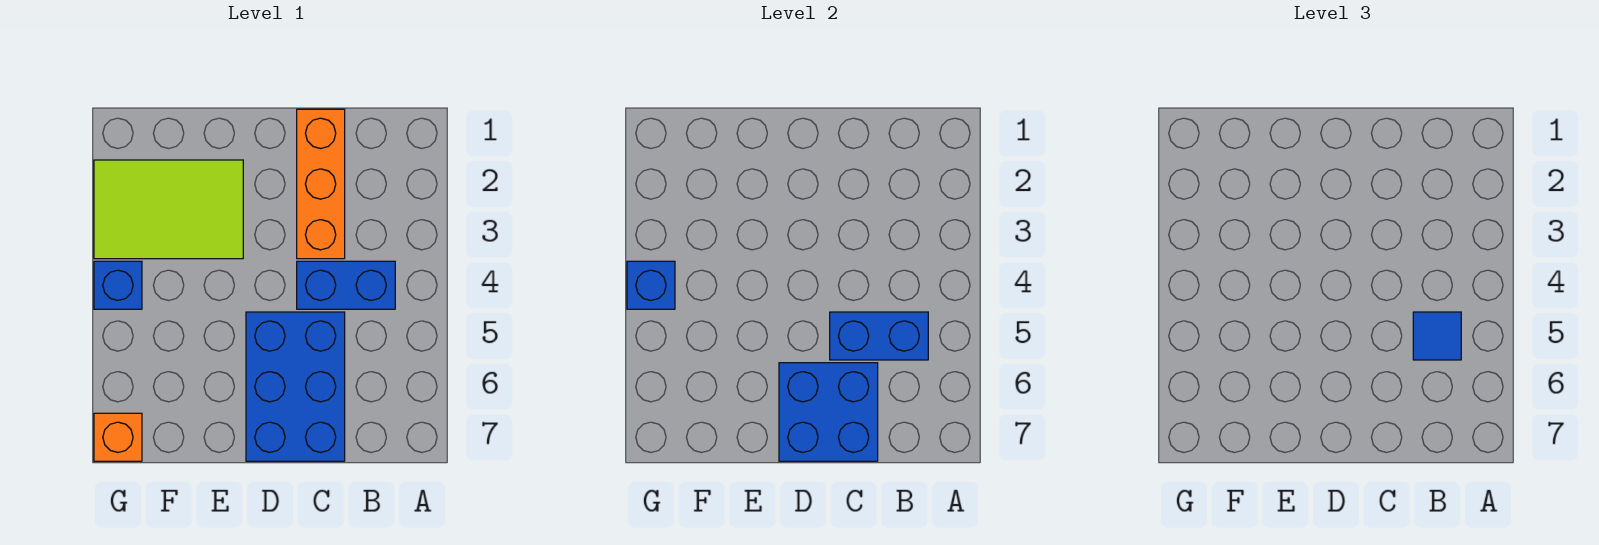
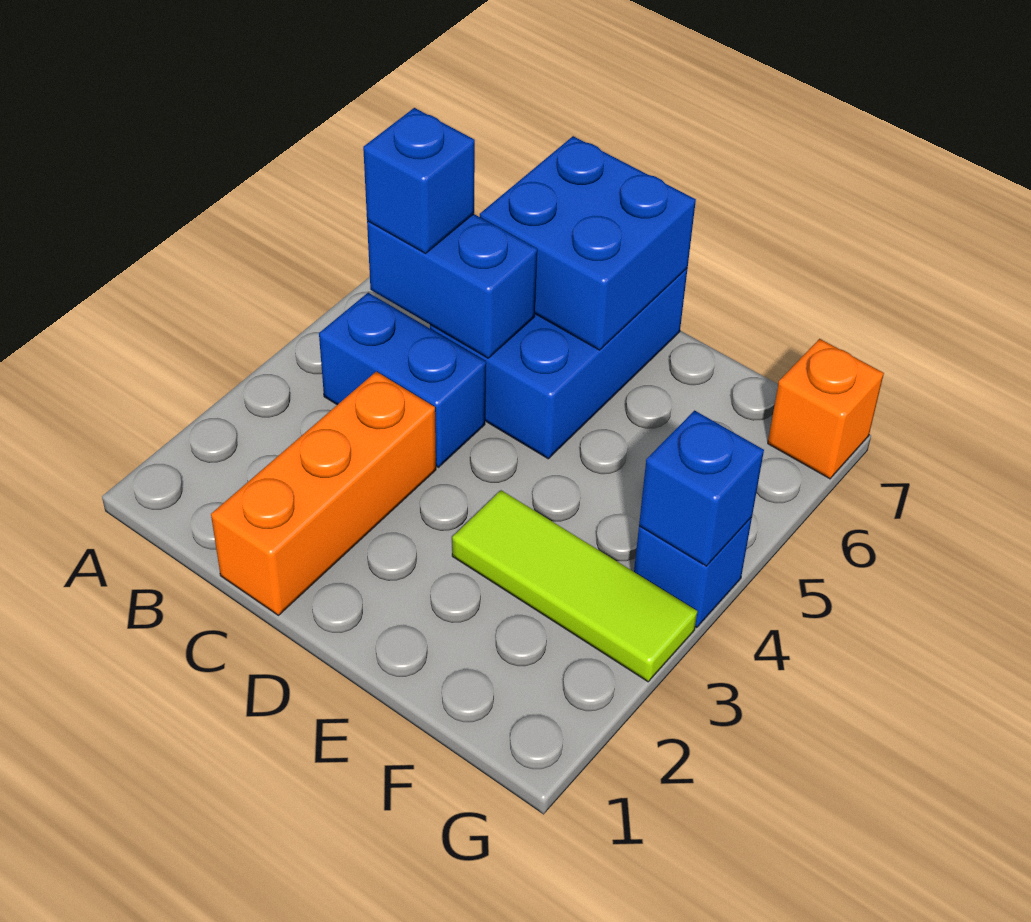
blue 1x1 tile [1413,312,1461,360] -> blue 1x1 brick [363,108,475,253]
lime 2x3 tile [94,160,243,259] -> lime 1x3 tile [452,490,697,682]

